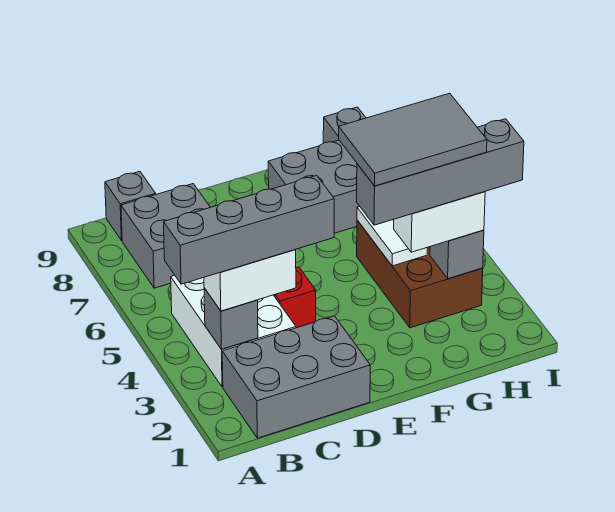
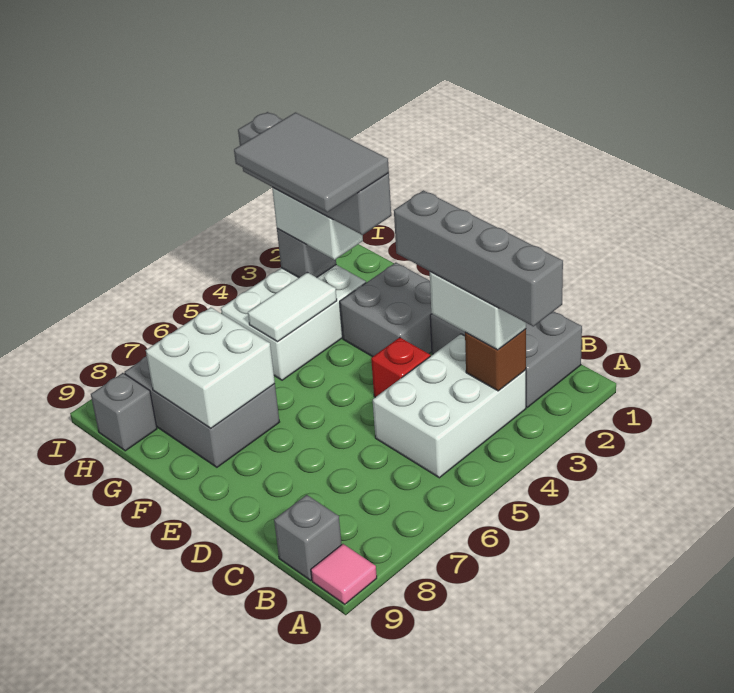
none -> pink 1x1 tile [311,544,377,604]
grey 1x1 brick [204,288,258,349] -> brown 1x1 brick [465,329,526,391]
grey 2x2 brick [121,184,210,288] -> grey 2x2 brick moved to [340,263,432,357]
none -> white 2x2 brick [146,307,275,428]
brown 2x3 brick [357,220,483,328] -> white 2x3 brick [221,265,366,380]

